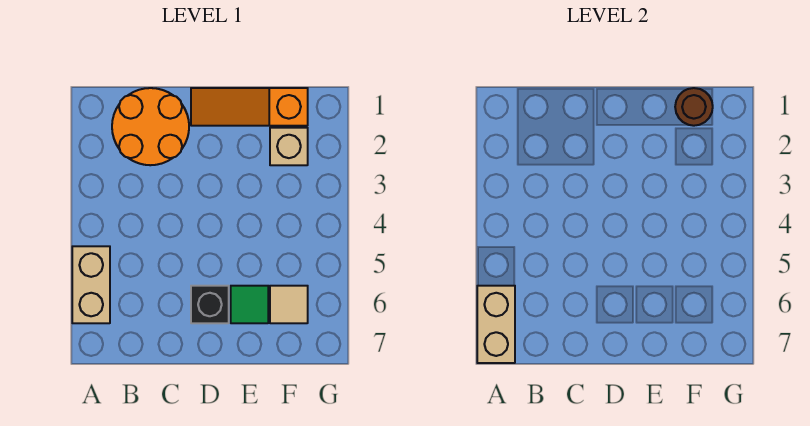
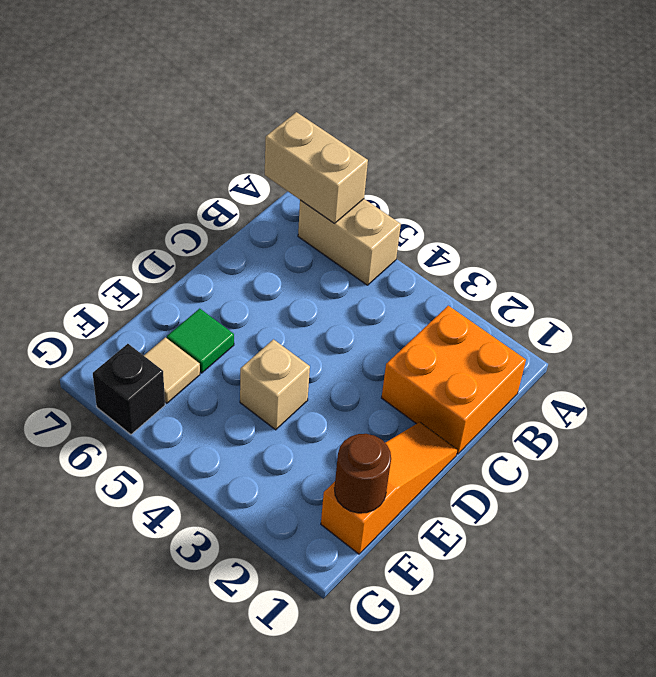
orange 2x2 round brick [112,88,189,165] -> orange 2x2 brick [382,306,526,454]
black 1x1 brick [191,286,229,323] -> black 1x1 brick moved to [93,344,165,435]
tan 1x1 brick [270,128,308,165] -> tan 1x1 brick moved to [240,339,310,430]

